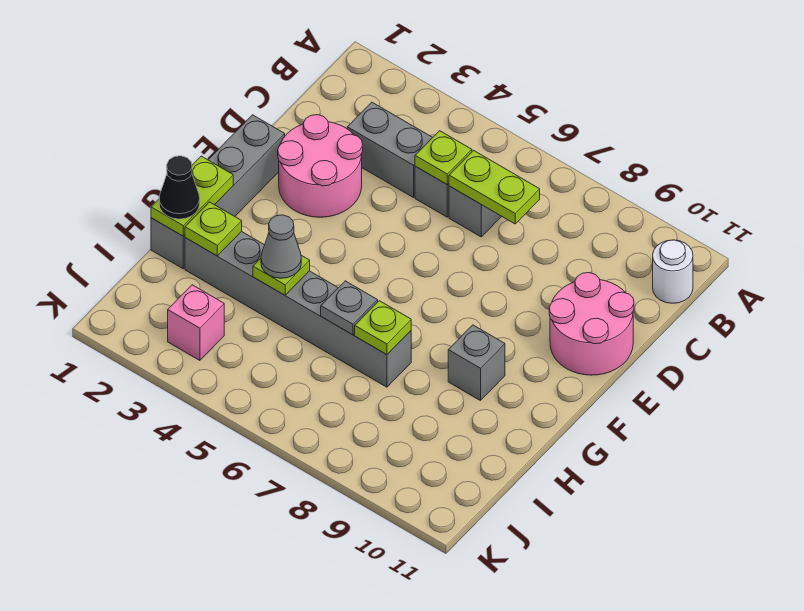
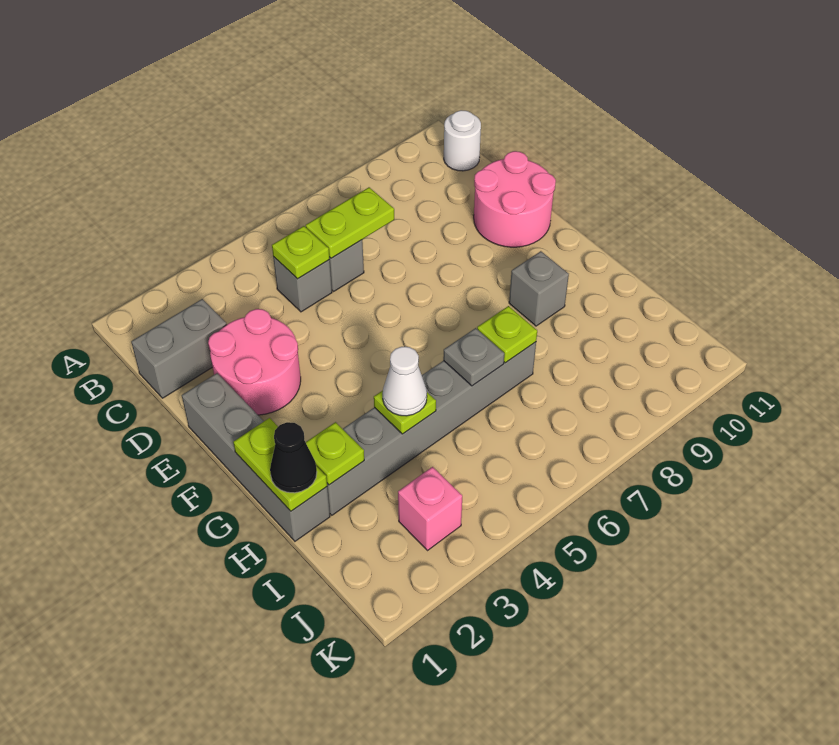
grey 1x2 brick [347,102,433,197] -> grey 1x2 brick moved to [131,299,227,398]
grey 1x1 cone [261,215,301,278] -> white 1x1 cone [383,347,427,416]

